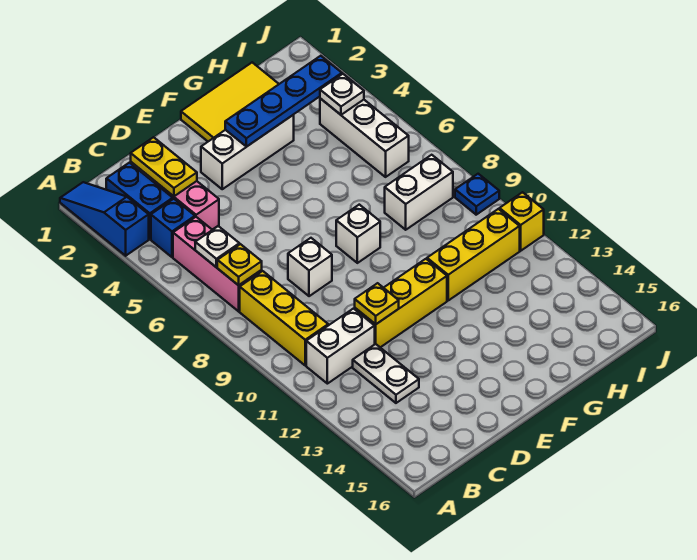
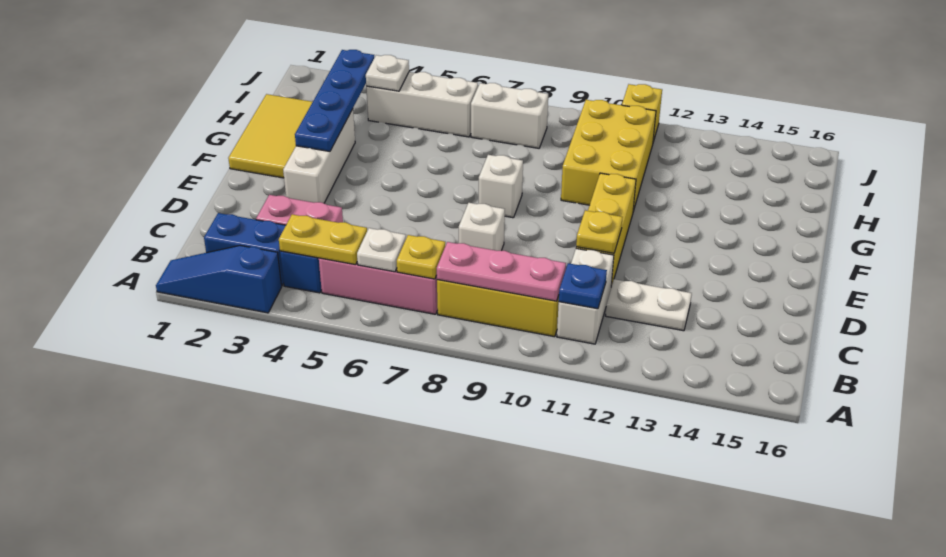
none -> pink 1x3 plate [437,242,566,301]
yellow 1x2 plate [131,137,197,196] -> yellow 1x2 plate moved to [279,214,367,265]
yellow 1x3 brick [427,209,520,300] -> yellow 2x3 brick [561,100,656,211]
white 1x2 brick [385,155,453,230] -> white 1x2 brick turned to [471,83,548,148]
blue 1x1 plate [455,174,499,215] -> blue 1x1 plate moved to [559,263,607,309]

